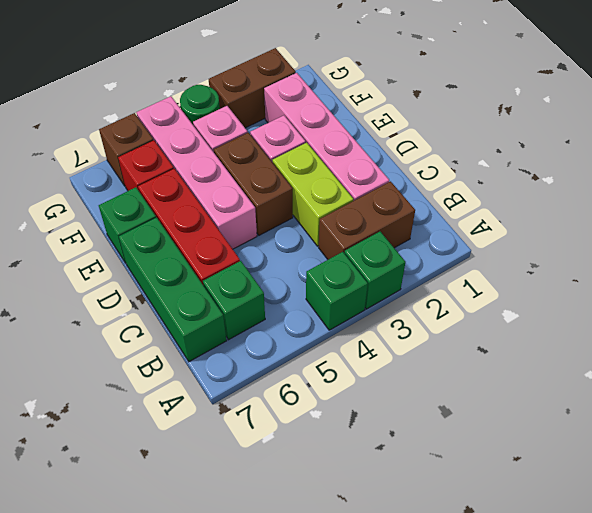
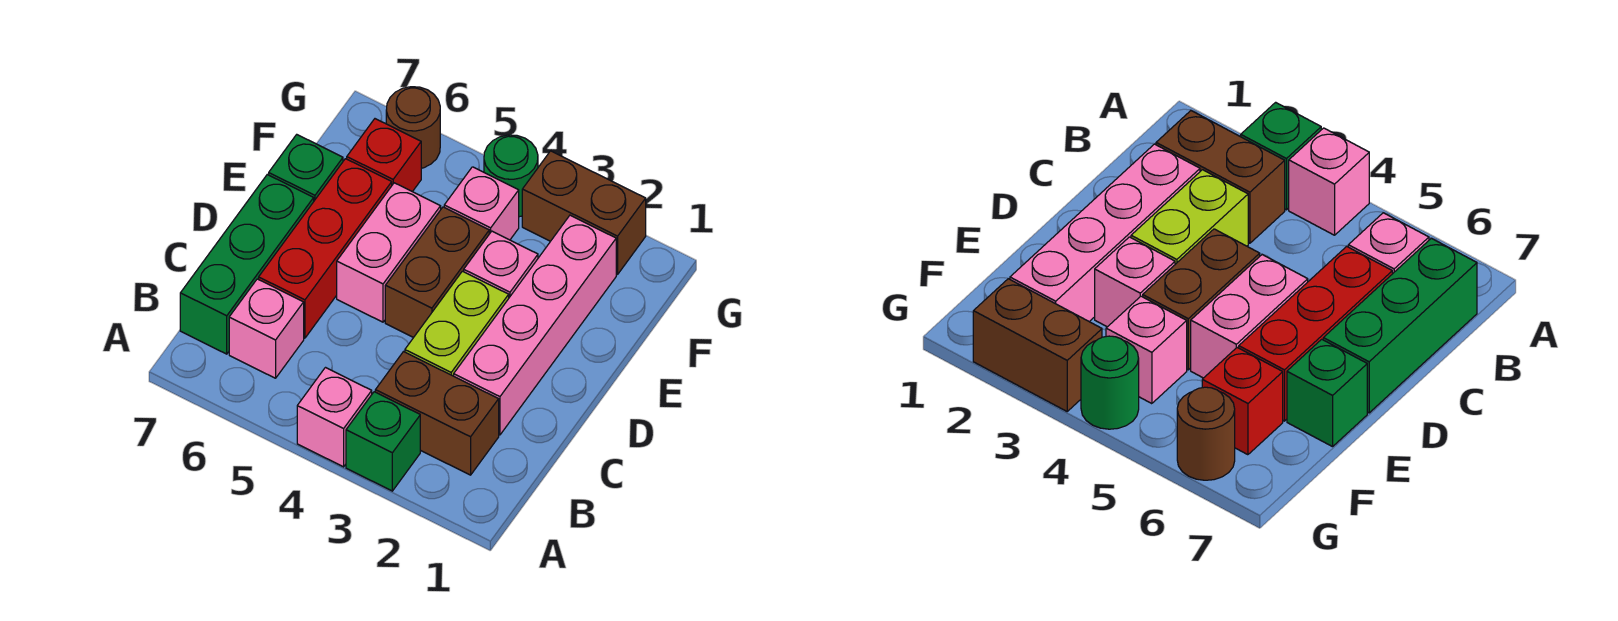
green 1x1 brick [306,252,368,330] -> pink 1x1 brick [297,368,372,467]
green 1x1 brick [203,261,265,340] -> pink 1x1 brick [229,279,304,378]
pink 1x4 brick [136,96,257,249] -> pink 1x2 brick [337,183,441,322]
brown 1x1 brick [99,113,153,186] -> brown 1x1 round brick [386,87,440,168]

